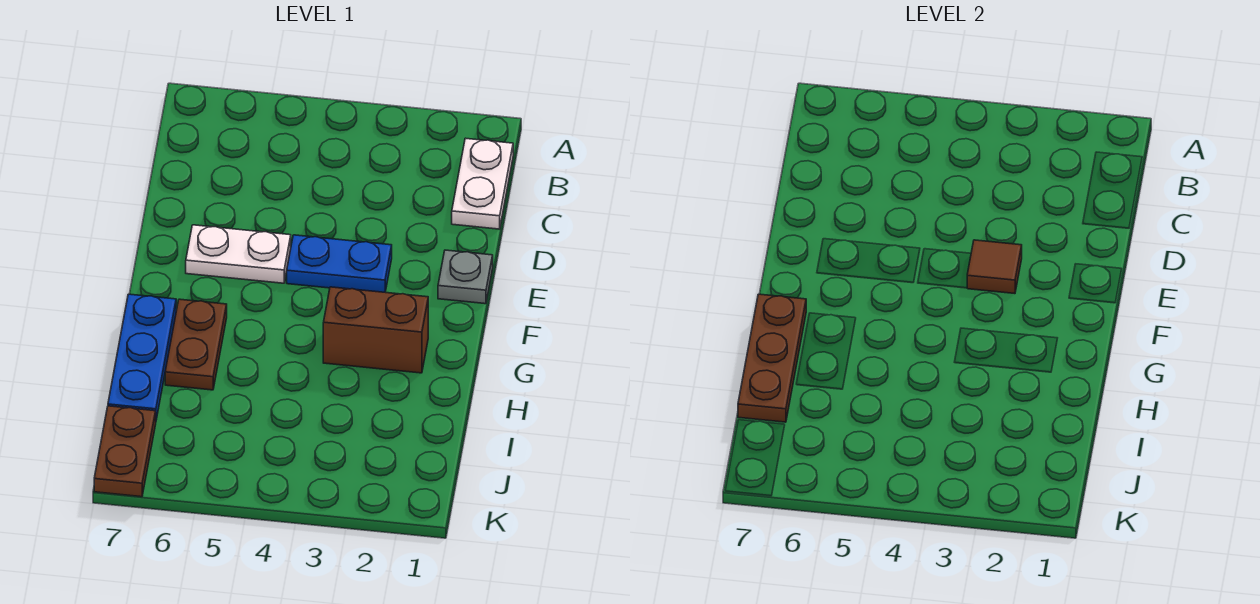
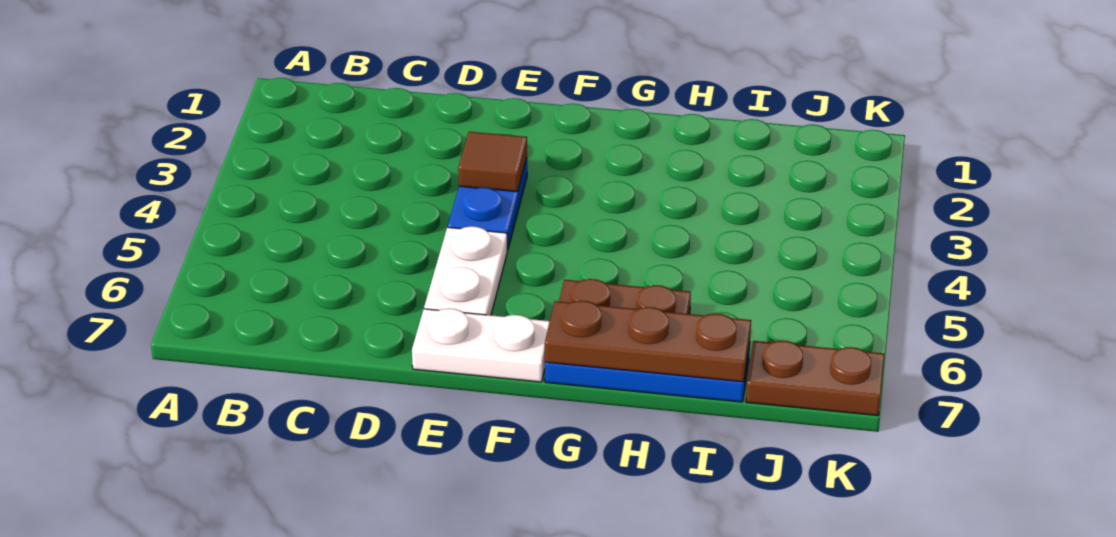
white 1x2 plate [452,138,513,229] -> white 1x2 plate moved to [412,308,550,382]
grey 1x1 plate [438,250,493,304] -> none
brown 1x2 brick [323,287,428,373] -> none

